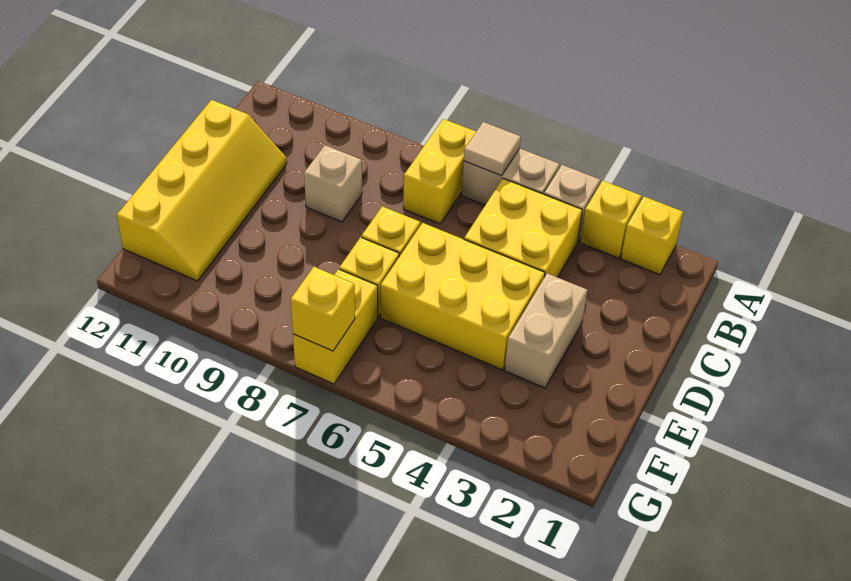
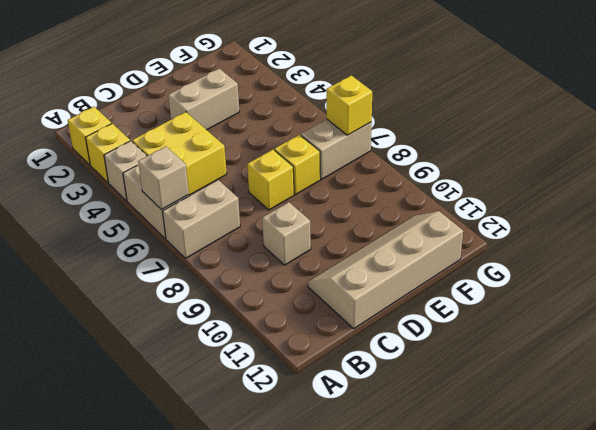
tan 1x1 tile [464,122,521,176] -> tan 1x1 brick [138,147,189,210]
yellow 1x2 brick [403,119,476,224] -> tan 1x2 brick [163,180,240,258]
yellow 2x4 slope [117,100,287,281] -> tan 2x4 slope [308,211,463,329]
yellow 2x3 brick [381,223,545,370] -> none
yellow 1x2 brick [293,269,378,384] -> tan 1x2 brick [301,119,372,179]

